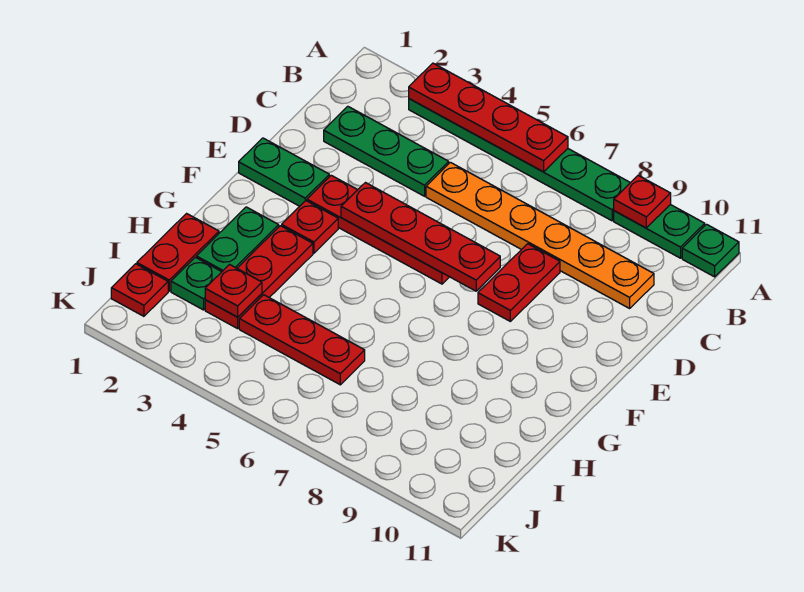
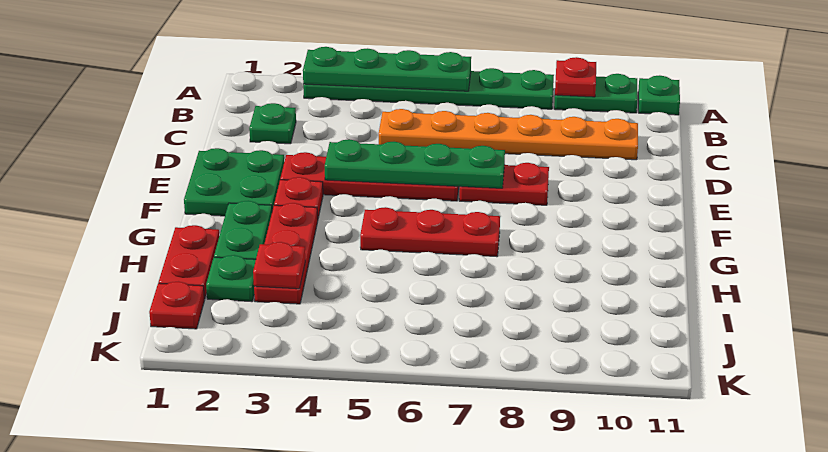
red 1x4 plate [409,63,568,172] -> green 1x4 plate [303,47,471,91]
green 1x3 plate [324,106,449,196] -> green 1x1 plate [249,103,296,144]
red 1x2 plate [478,244,560,321] -> red 1x2 plate turned to [459,163,549,205]
green 1x2 plate [239,138,329,206] -> green 2x2 plate [184,148,284,216]
red 1x4 plate [341,183,500,291] -> green 1x4 plate [325,139,505,188]
red 1x3 plate [239,295,365,385] -> red 1x3 plate moved to [360,207,500,257]

